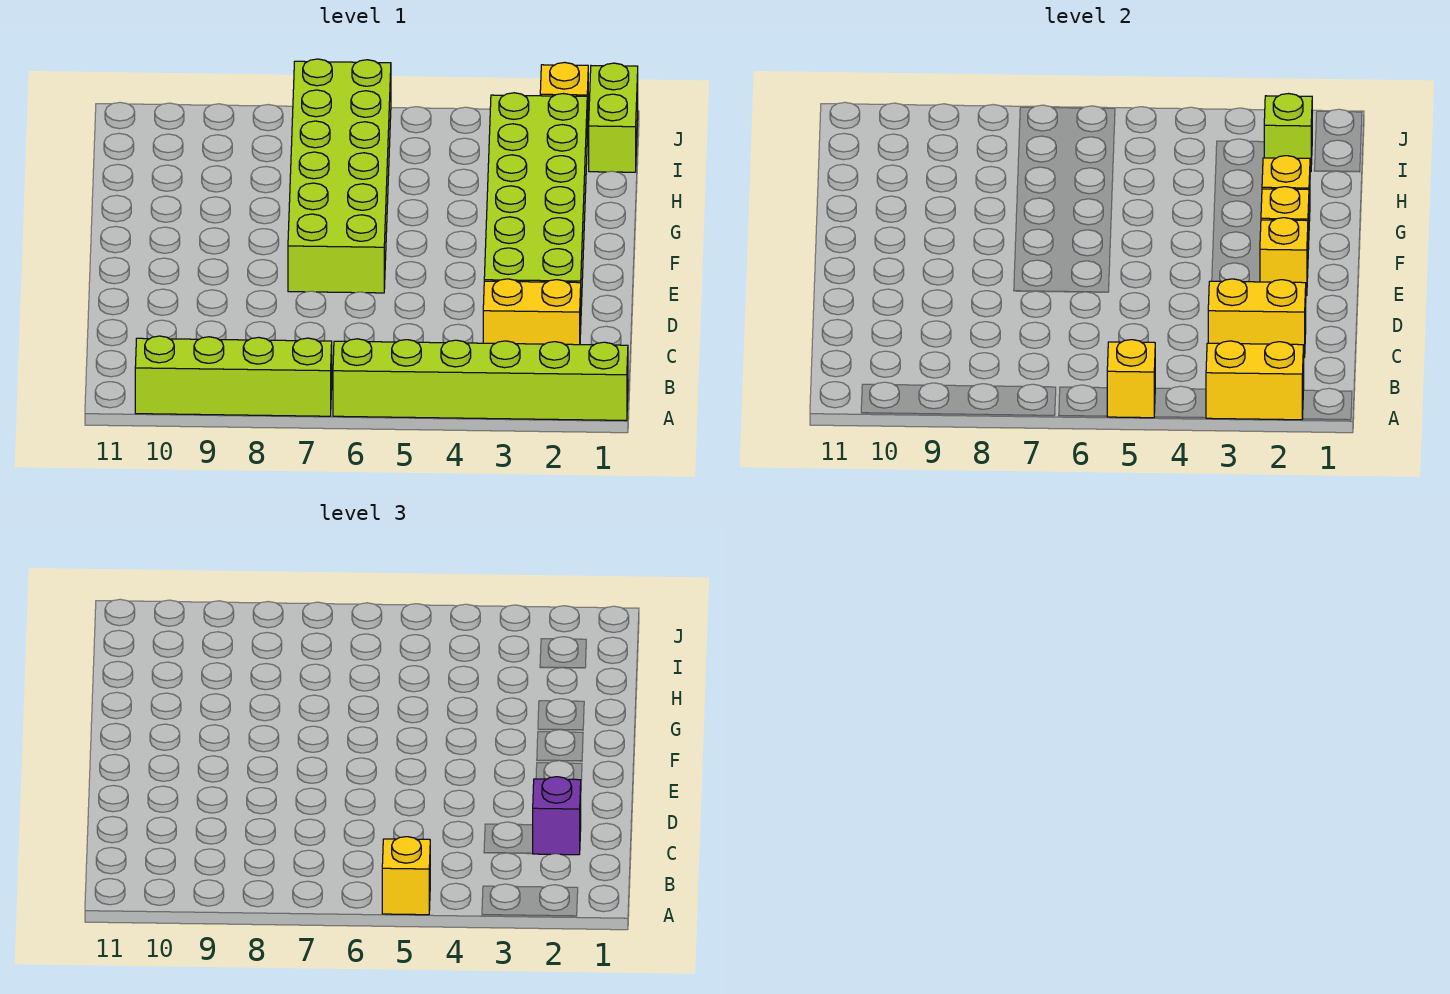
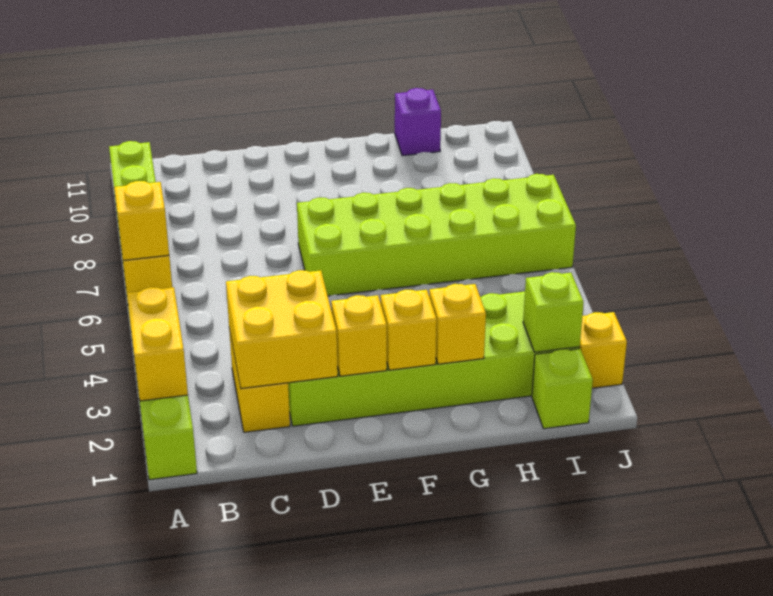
yellow 1x2 brick [1208,279,1306,357] -> yellow 2x2 brick [226,270,338,388]
purple 1x1 brick [532,777,581,855] -> purple 1x1 brick moved to [395,88,441,156]
lime 1x2 brick [589,63,638,172] -> lime 1x1 brick [532,349,593,429]

